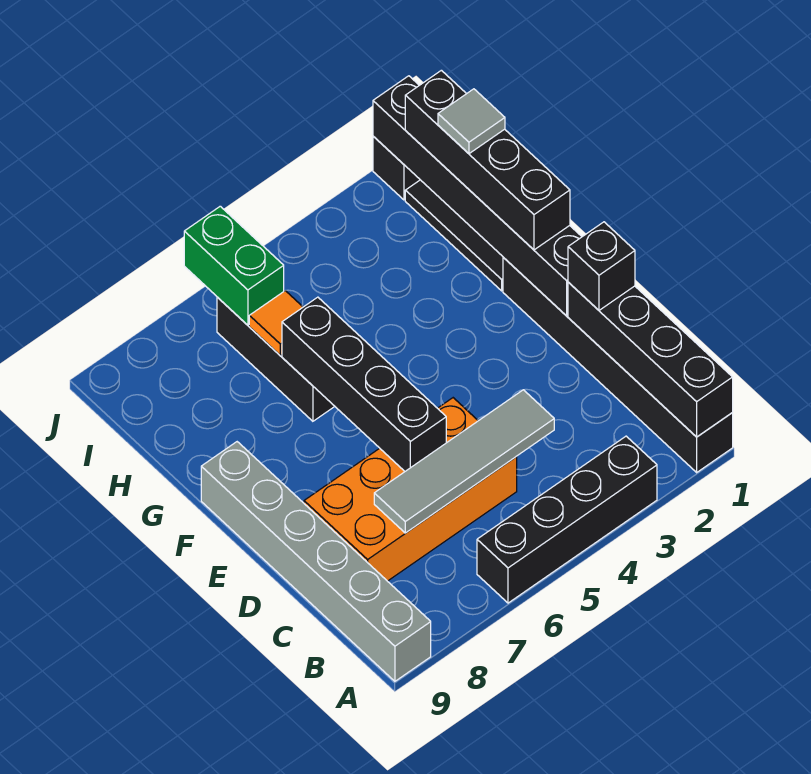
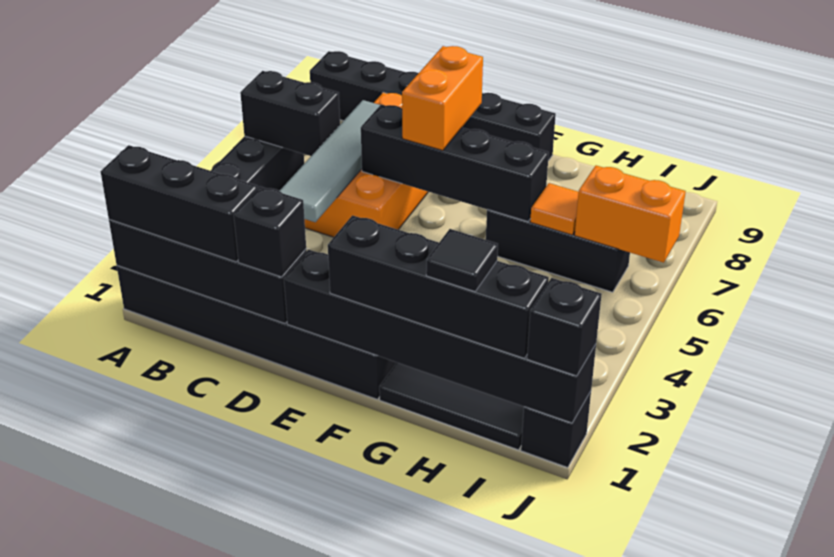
none -> black 1x3 brick [101,145,258,262]
none -> black 1x2 brick [240,71,340,156]
grey 1x6 brick [201,442,431,681] -> black 1x6 brick [310,51,556,161]
none -> orange 1x2 brick [402,46,483,150]
grey 1x1 tile [438,89,505,154] -> black 1x1 tile [426,229,498,292]
green 1x2 brick [184,206,284,325] -> orange 1x2 brick [575,166,686,263]
none -> black 1x1 brick [527,278,602,376]

